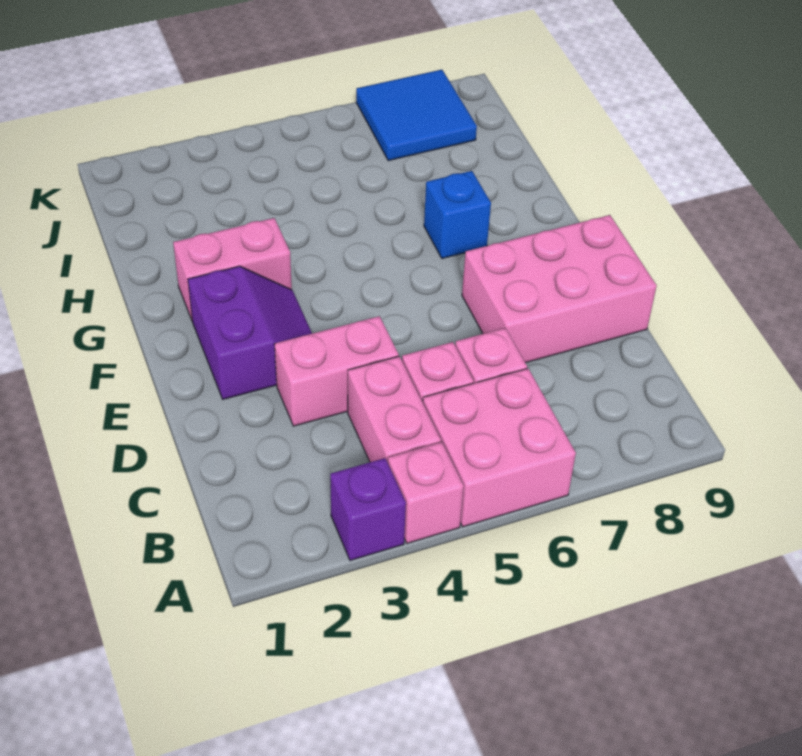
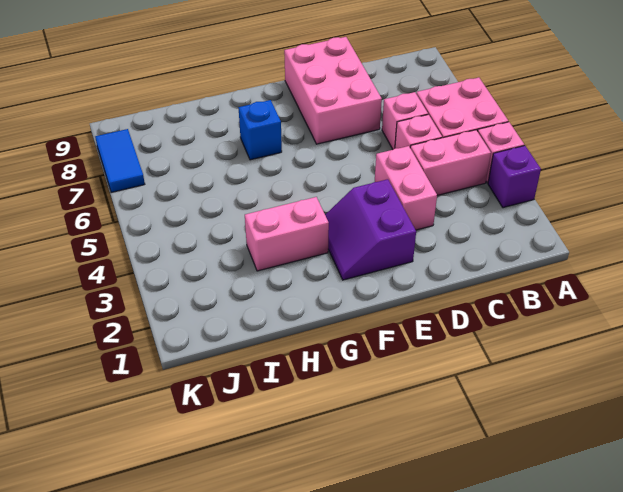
purple 2x2 slope [188,266,312,399] -> purple 2x2 slope turned to [325,179,416,280]
pink 1x2 brick [173,218,292,322] -> pink 1x2 brick turned to [245,197,329,271]
blue 2x2 tile [356,70,477,161] -> blue 1x2 tile [95,129,145,192]

